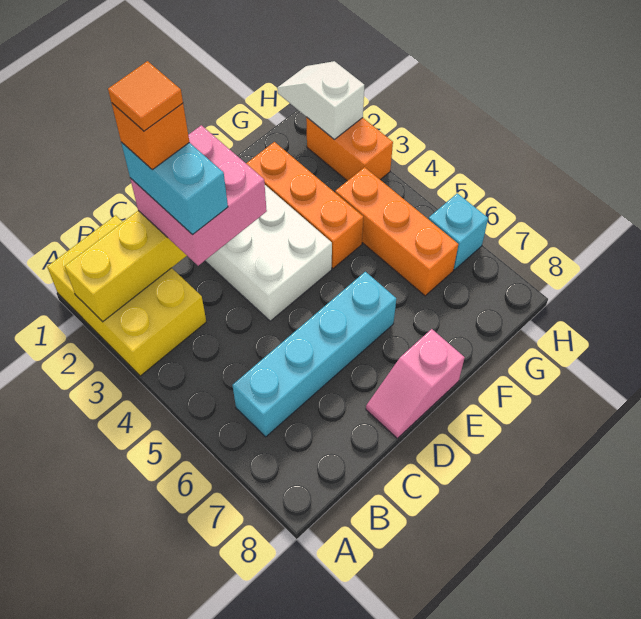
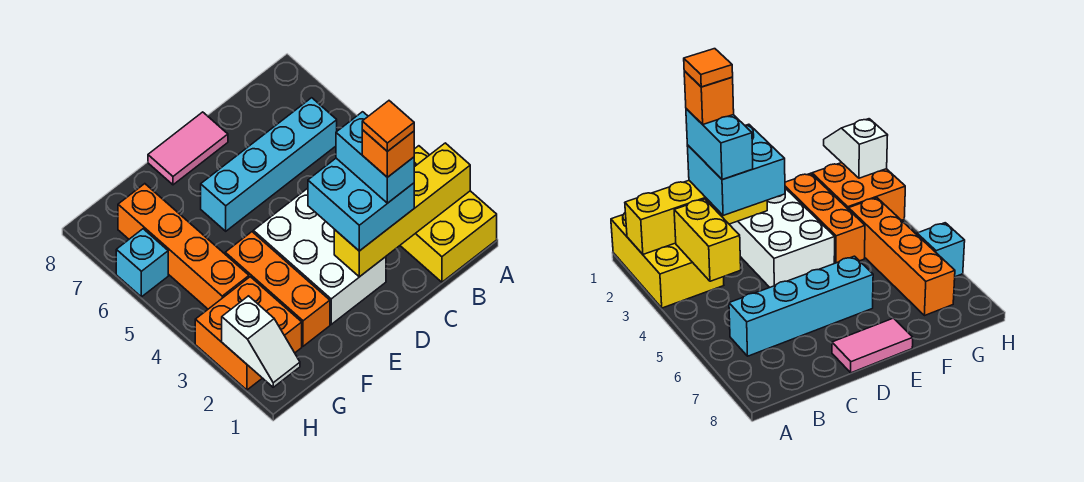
none -> yellow 1x2 brick [674,199,741,281]
pink 2x2 brick [130,125,267,266] -> cyan 2x2 brick [308,158,414,251]
pink 1x2 slope [366,329,465,438] -> pink 1x2 tile [148,112,228,185]
orange 1x3 brick [335,167,458,296] -> orange 1x4 brick [118,184,249,309]
orange 1x2 brick [306,117,393,181] -> orange 2x2 brick [195,277,302,390]

